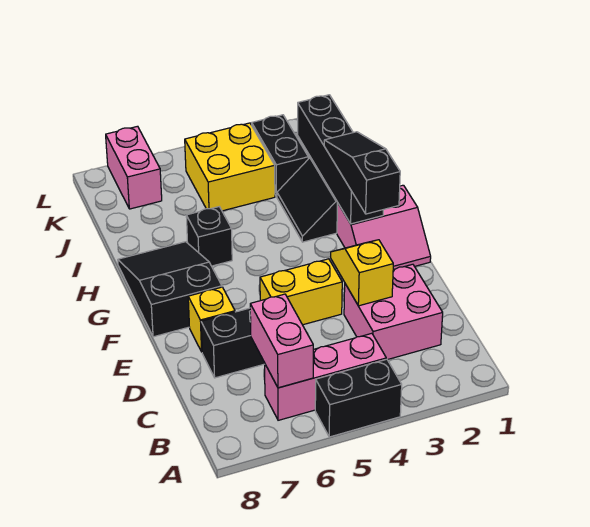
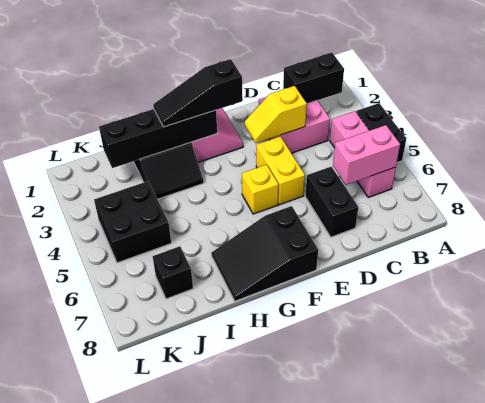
yellow 1x1 brick [188,287,235,352] -> yellow 1x1 brick moved to [242,165,279,214]
black 1x1 brick [186,207,232,266] -> black 1x1 brick moved to [153,246,193,299]
black 1x2 brick [252,115,308,197] -> black 1x2 brick moved to [283,53,344,104]
yellow 2x2 brick [185,123,275,211] -> black 2x2 brick [94,181,171,263]
pink 1x2 brick [106,126,162,209] -> none

